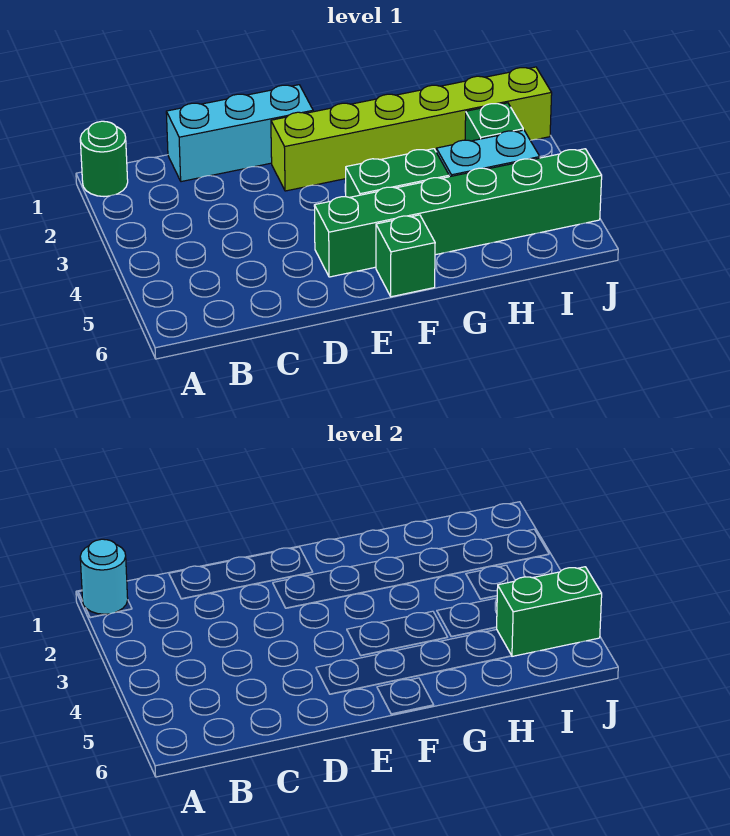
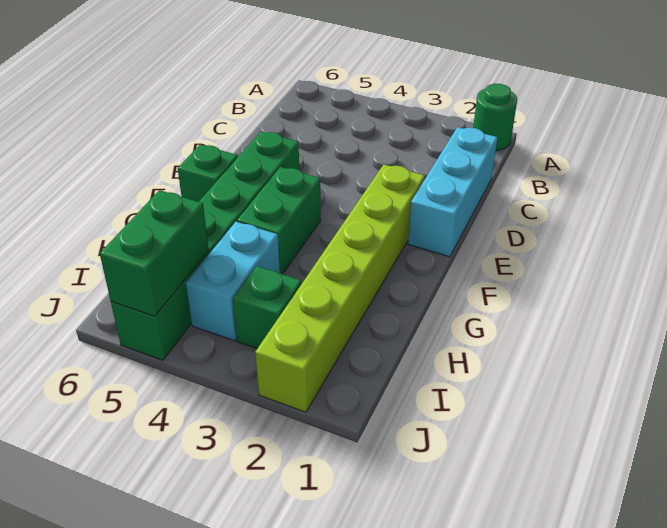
cyan 1x1 round brick [80,539,128,614] -> none

